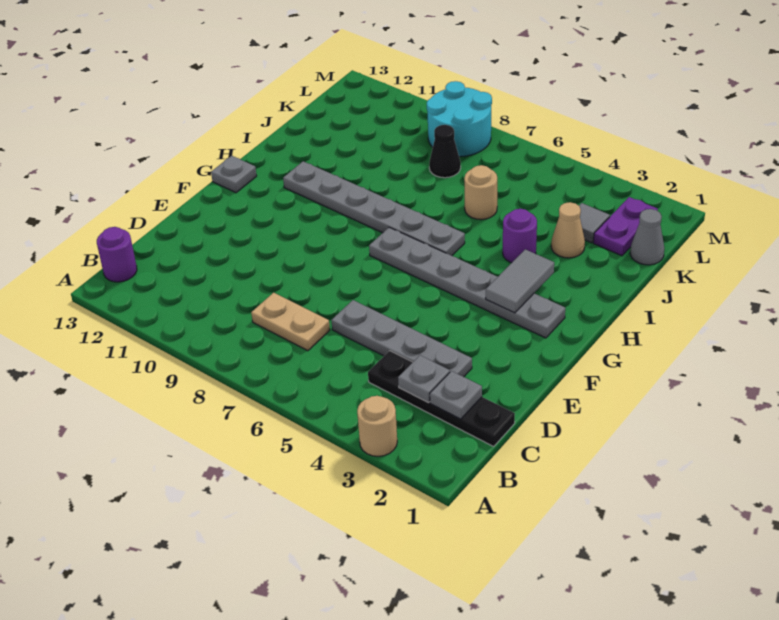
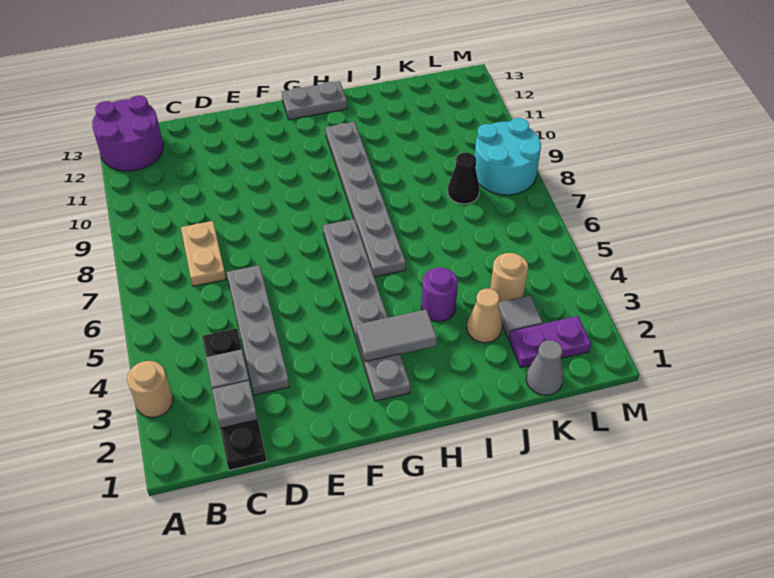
purple 1x1 round brick [97,227,137,282] -> purple 2x2 round brick [92,96,163,171]
grey 1x1 plate [211,156,257,193] -> grey 1x2 plate [282,81,347,120]
tan 1x1 round brick [464,165,497,220] -> tan 1x1 round brick moved to [490,253,528,302]

